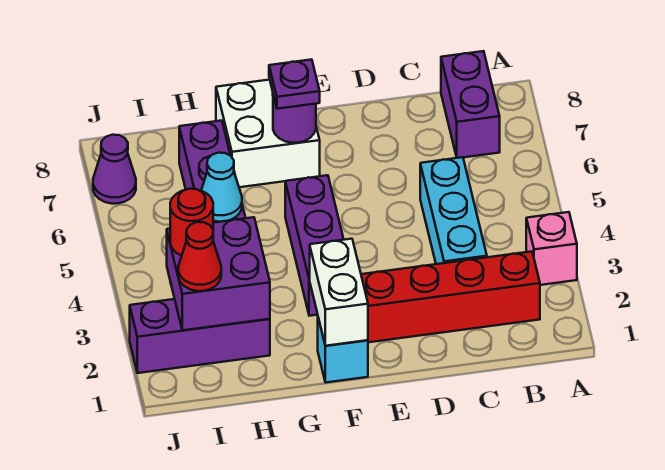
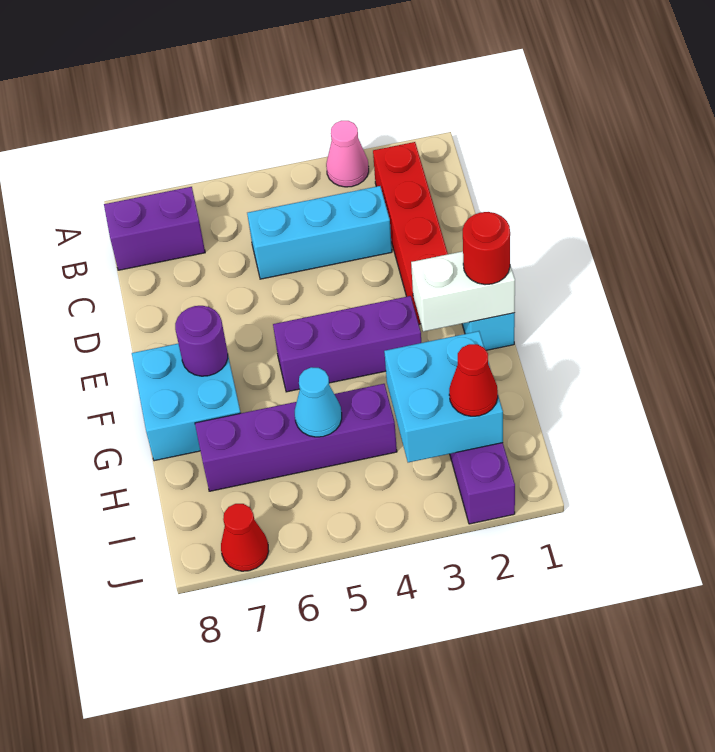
pink 1x1 brick [526,212,577,285] -> pink 1x1 cone [326,121,369,187]
white 2x2 brick [216,80,320,187] -> cyan 2x2 brick [132,344,241,461]
purple 1x1 plate [269,59,320,109] -> none
purple 2x2 brick [167,217,270,330] -> cyan 2x2 brick [384,331,503,462]
red 1x1 round brick [170,189,213,256] -> red 1x1 round brick moved to [463,212,510,285]
purple 1x1 cone [93,135,136,204] -> red 1x1 cone [221,504,269,571]

